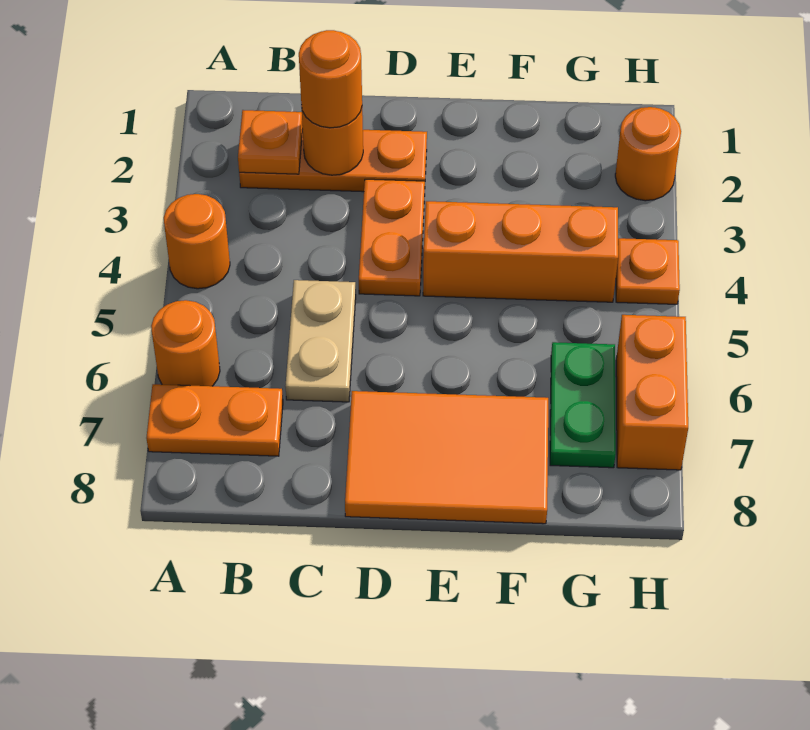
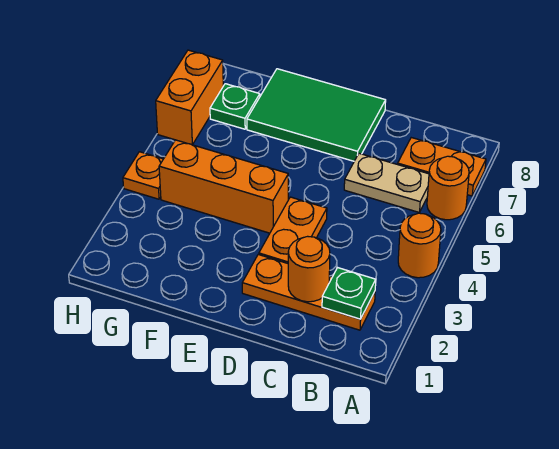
orange 1x1 plate [238,110,303,174] -> green 1x1 plate [322,268,376,319]
orange 1x1 round brick [299,30,362,128] -> none
tan 1x2 plate [285,280,356,402] -> tan 1x2 plate turned to [344,153,429,212]
orange 2x3 tile [345,391,548,524] -> green 2x3 tile [247,69,386,161]
green 1x2 plate [550,342,616,468] -> green 1x1 plate [210,84,260,129]
orange 1x1 round brick [615,107,681,201] -> none

